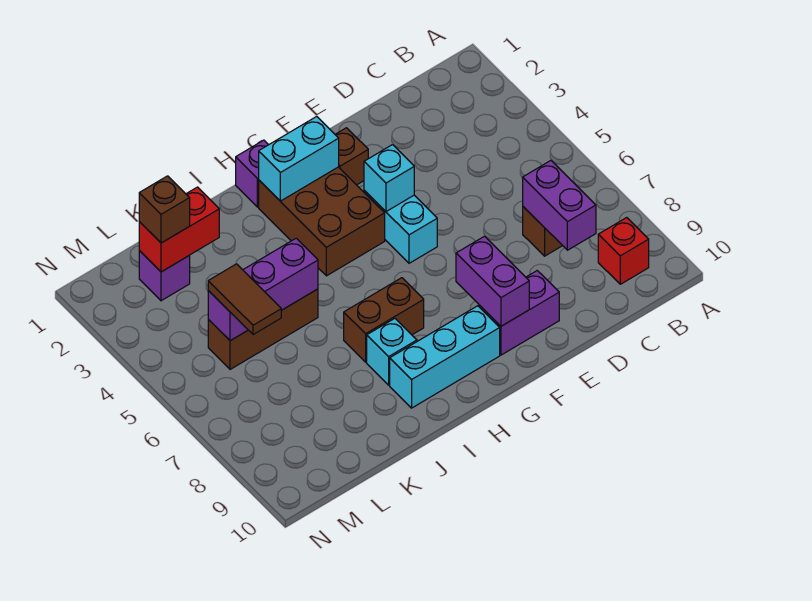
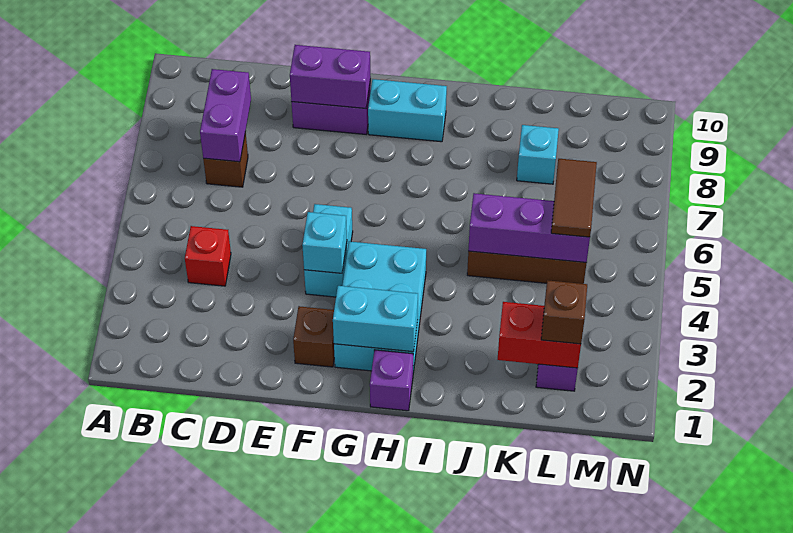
red 1x1 brick [598,218,649,284] -> red 1x1 brick moved to [185,226,231,286]
purple 1x2 brick [456,236,529,326] -> purple 1x2 brick turned to [290,45,371,108]
brown 2x3 brick [259,167,385,276] -> cyan 2x3 brick [334,241,426,373]
cyan 1x3 brick [390,306,500,408] -> cyan 1x2 brick [368,79,447,142]
brown 1x2 brick [344,278,424,362] -> none
cyan 1x1 brick [367,318,417,385] -> cyan 1x1 brick moved to [517,125,559,184]

